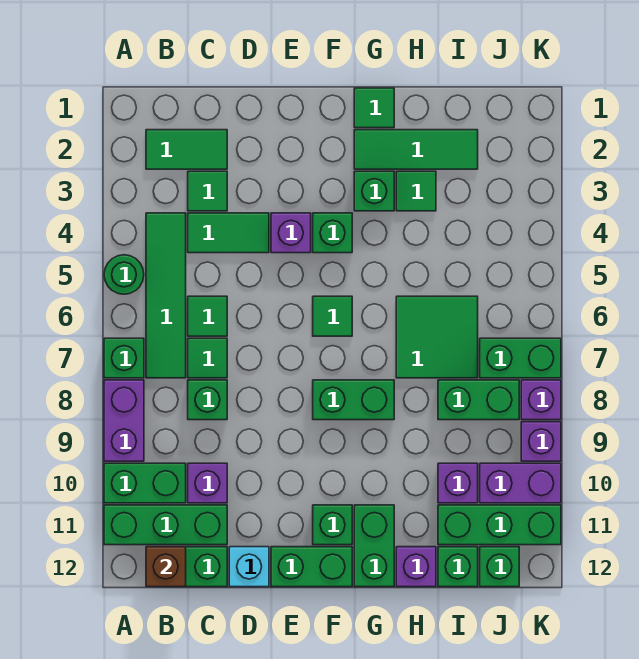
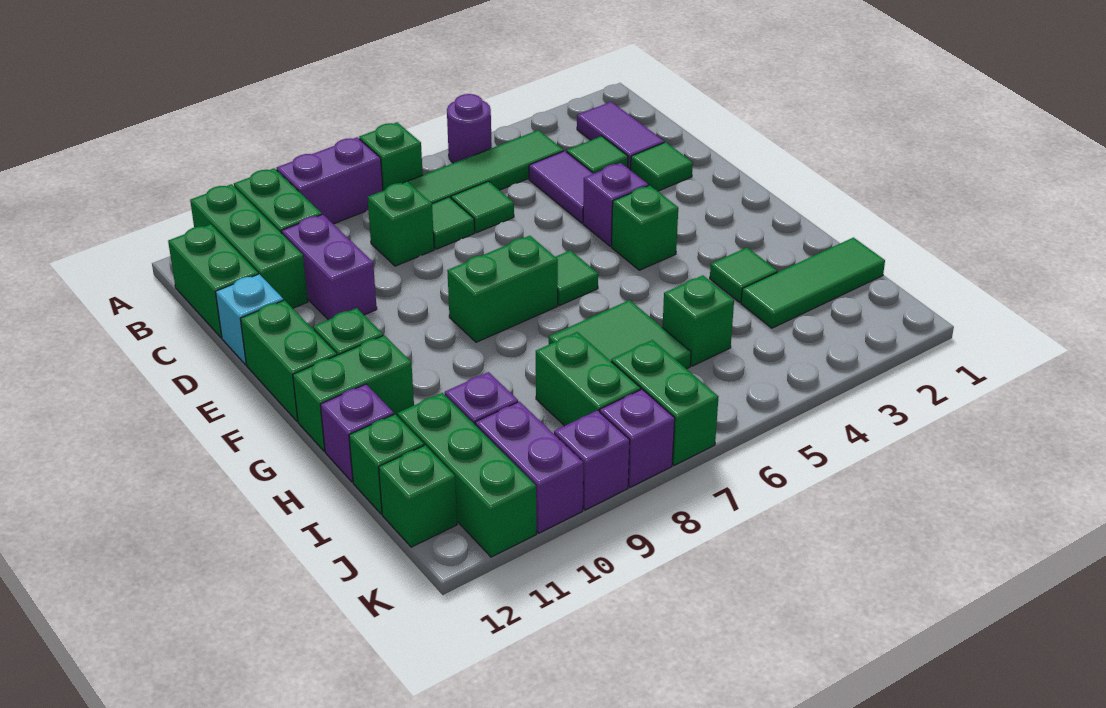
green 1x1 round brick [104,255,144,294] -> purple 1x1 round brick [447,94,492,163]
green 1x2 tile [146,130,227,169] -> purple 1x2 tile [577,102,664,169]
brown 1x1 brick [146,547,186,587] -> none
green 1x2 tile [188,213,269,253] -> purple 1x2 tile [529,151,594,223]
purple 1x1 brick [188,463,227,503] -> purple 1x2 brick [282,214,377,320]
green 1x2 brick [313,380,394,420] -> green 1x2 brick turned to [447,236,558,342]
green 1x1 tile [354,88,394,128] -> green 1x1 tile moved to [631,142,693,191]
green 1x3 tile [354,130,478,169] -> green 1x3 tile turned to [741,238,885,328]
green 1x1 brick [354,171,394,211] -> green 1x1 brick moved to [662,275,734,366]

